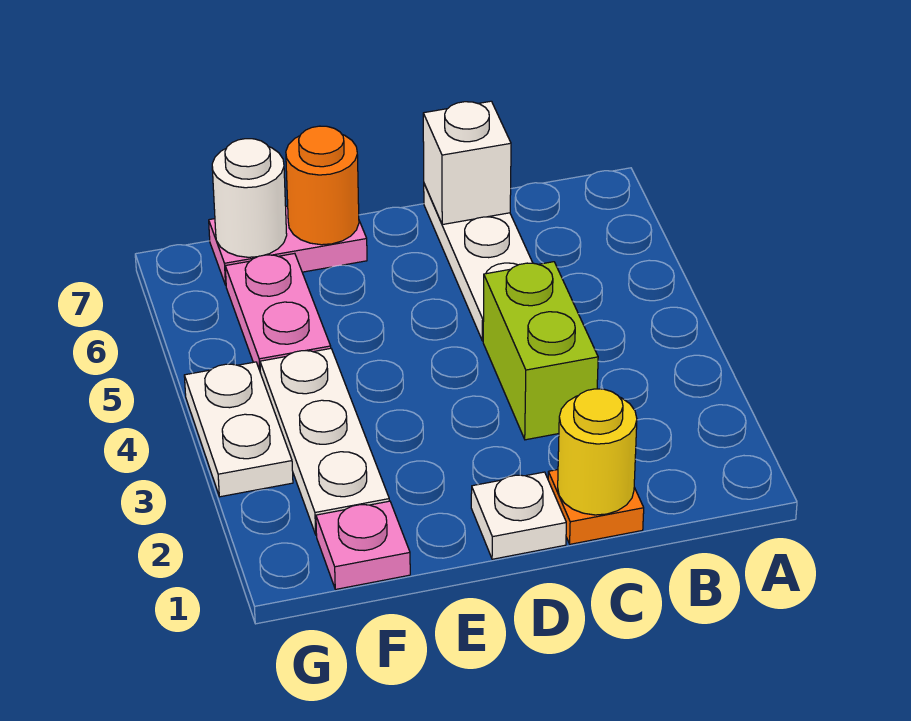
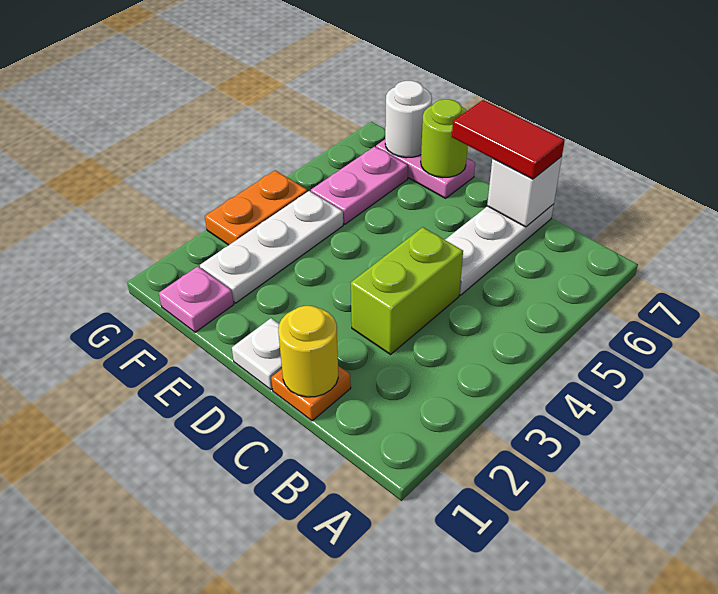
none -> red 1x2 tile [452,100,565,179]
orange 1x1 round brick [286,126,359,245] -> lime 1x1 round brick [421,99,468,178]
white 1x2 plate [184,362,293,497] -> orange 1x2 plate [205,170,308,245]

